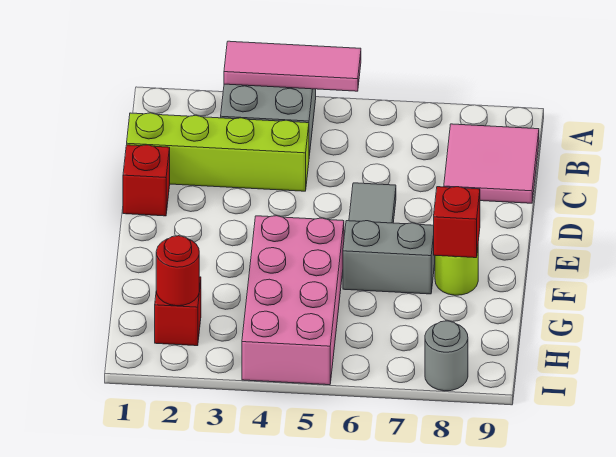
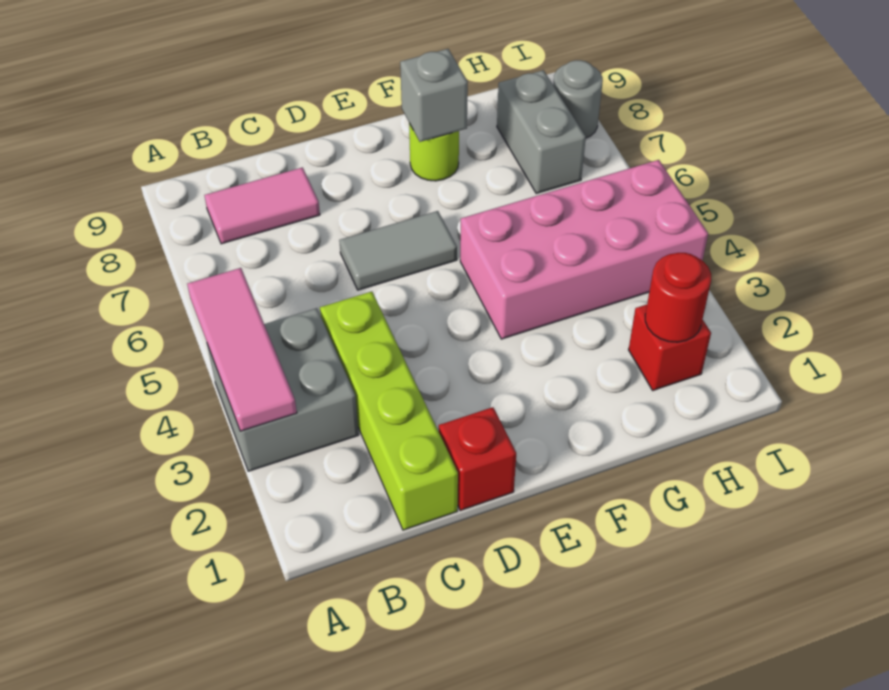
pink 2x2 tile [444,124,539,203] -> pink 1x2 tile [204,167,320,244]
grey 1x2 brick [343,221,435,294] -> grey 1x2 brick moved to [497,70,586,193]
red 1x1 brick [434,187,480,258] -> grey 1x1 brick [400,49,468,142]

